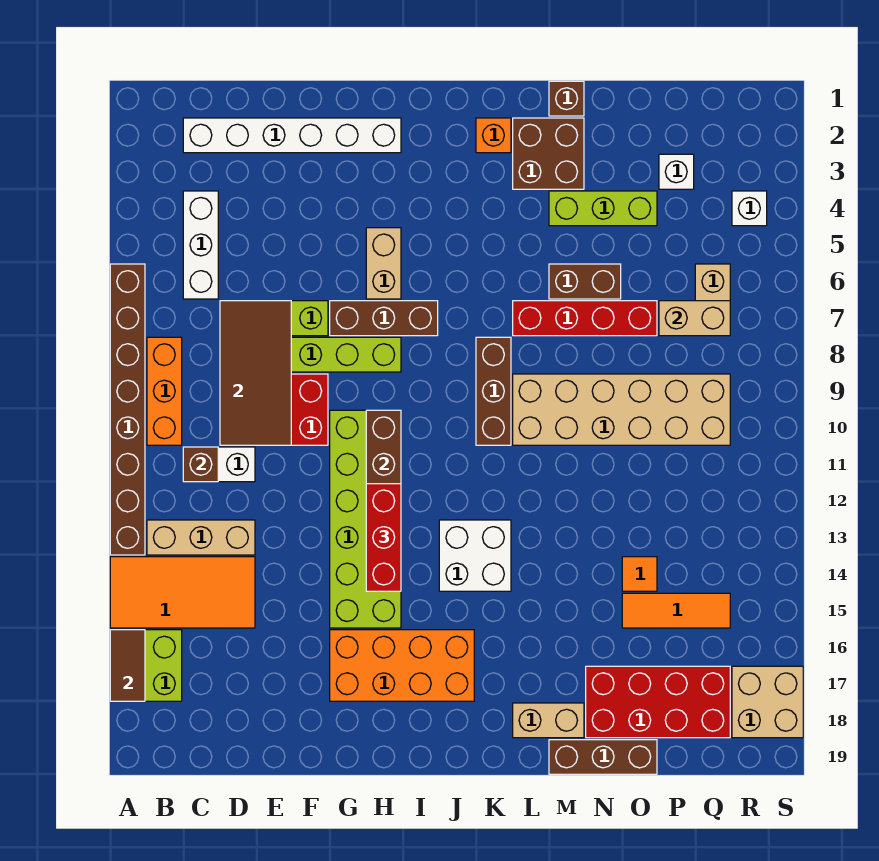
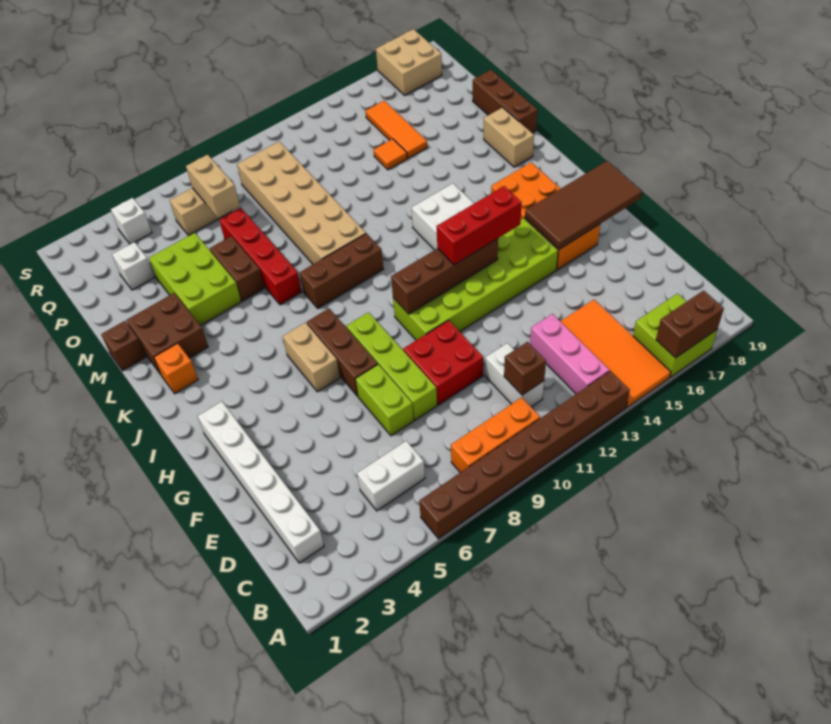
brown 1x2 tile [110,630,145,701] -> brown 1x2 brick [656,290,724,358]
tan 1x3 brick [147,520,255,555] -> pink 1x3 brick [530,314,609,394]
white 1x3 brick [183,191,218,299] -> white 1x2 brick [357,441,425,511]
brown 2x4 tile [220,301,291,445] -> brown 2x4 tile moved to [525,161,642,249]
tan 1x2 brick [366,228,401,299] -> tan 1x2 brick turned to [283,323,340,392]
lime 1x3 brick [549,191,657,226] -> lime 2x3 brick [149,233,241,326]
red 2x4 brick [586,666,730,738] -> none

